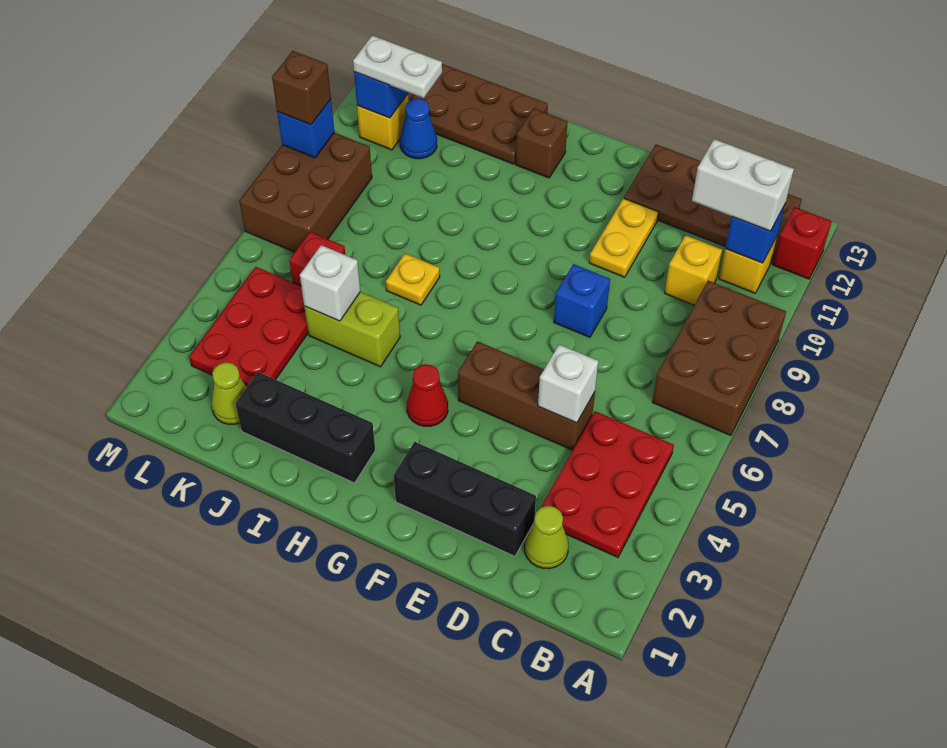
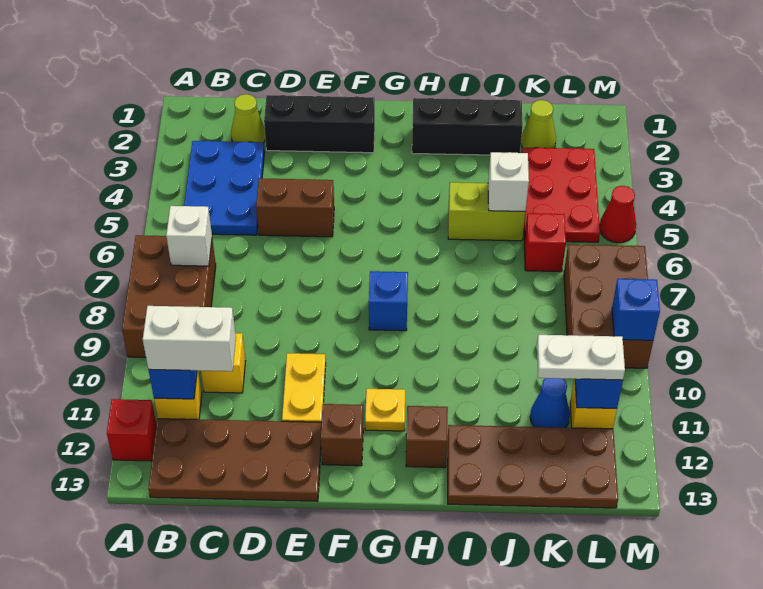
red 2x3 plate [541,411,674,557] -> blue 2x3 plate [184,141,265,235]
brown 1x3 brick [458,341,595,450] -> brown 1x2 brick [256,178,334,237]
white 1x1 brick [538,345,598,423] -> white 1x1 brick moved to [166,206,212,266]
blue 1x1 brick [554,264,610,337] -> blue 1x1 brick moved to [369,271,408,331]
red 1x1 cone [407,364,448,426] -> red 1x1 cone moved to [600,186,636,243]
yellow 1x1 plate [386,254,440,305] -> yellow 1x1 plate moved to [365,389,405,431]
brown 1x1 brick [272,51,331,125] -> brown 1x1 brick moved to [321,404,363,466]

